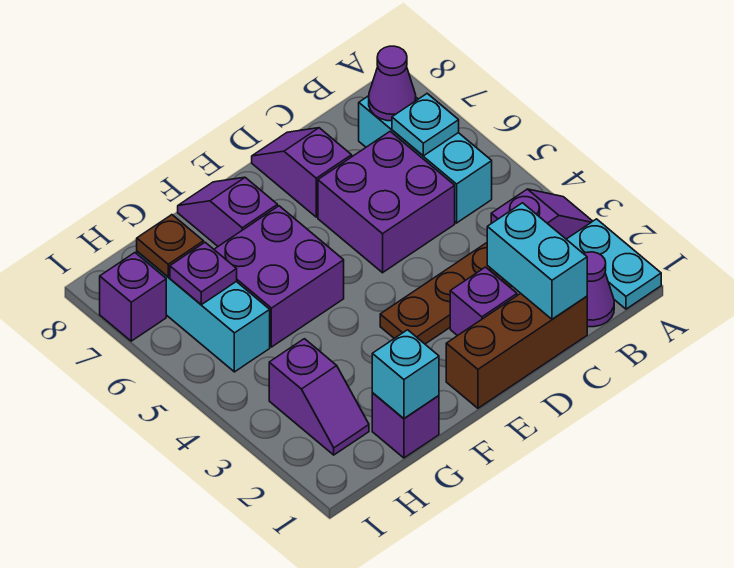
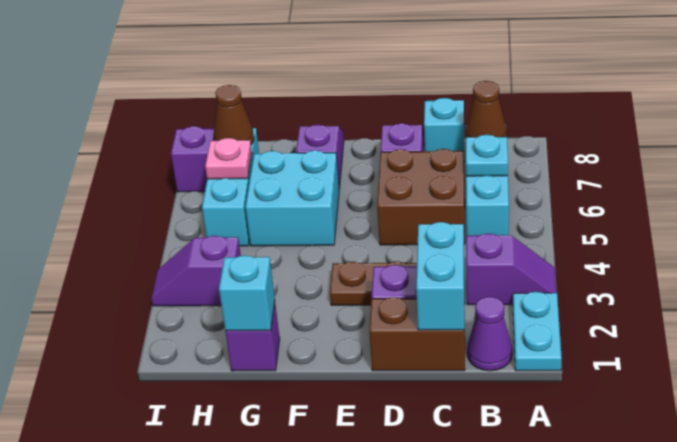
purple 1x1 cone [369,46,416,121] -> brown 1x1 cone [466,81,507,137]
brown 1x3 brick [446,293,587,408] -> brown 1x2 brick [369,297,465,371]
purple 2x2 brick [318,132,455,273] -> brown 2x2 brick [377,149,465,245]
none -> cyan 1x1 brick [424,98,464,152]
purple 2x2 brick [214,206,344,347] -> cyan 2x2 brick [245,150,339,246]
purple 1x2 slope [269,339,369,455] -> purple 1x2 slope turned to [151,236,241,306]
purple 1x1 plate [170,242,237,305] -> pink 1x1 plate [205,138,252,179]
brown 1x1 plate [137,215,204,277] -> brown 1x1 cone [214,85,254,145]

